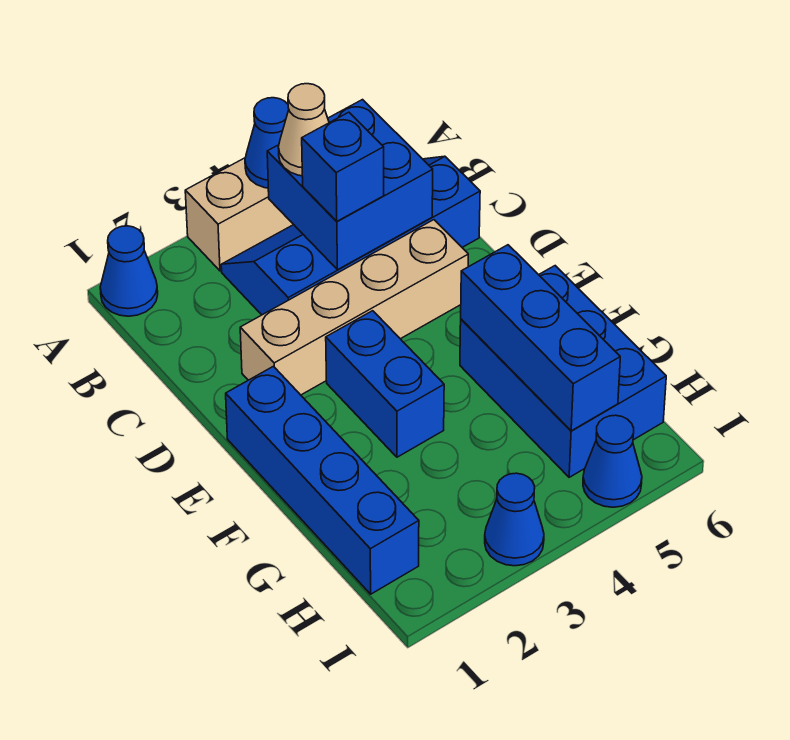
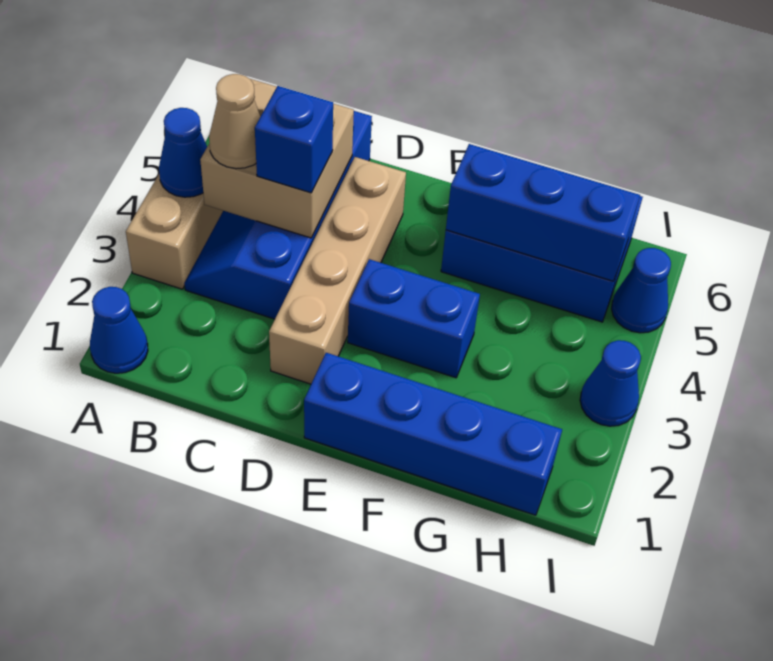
blue 2x2 brick [267,100,433,270] -> tan 2x2 brick [200,79,354,238]

